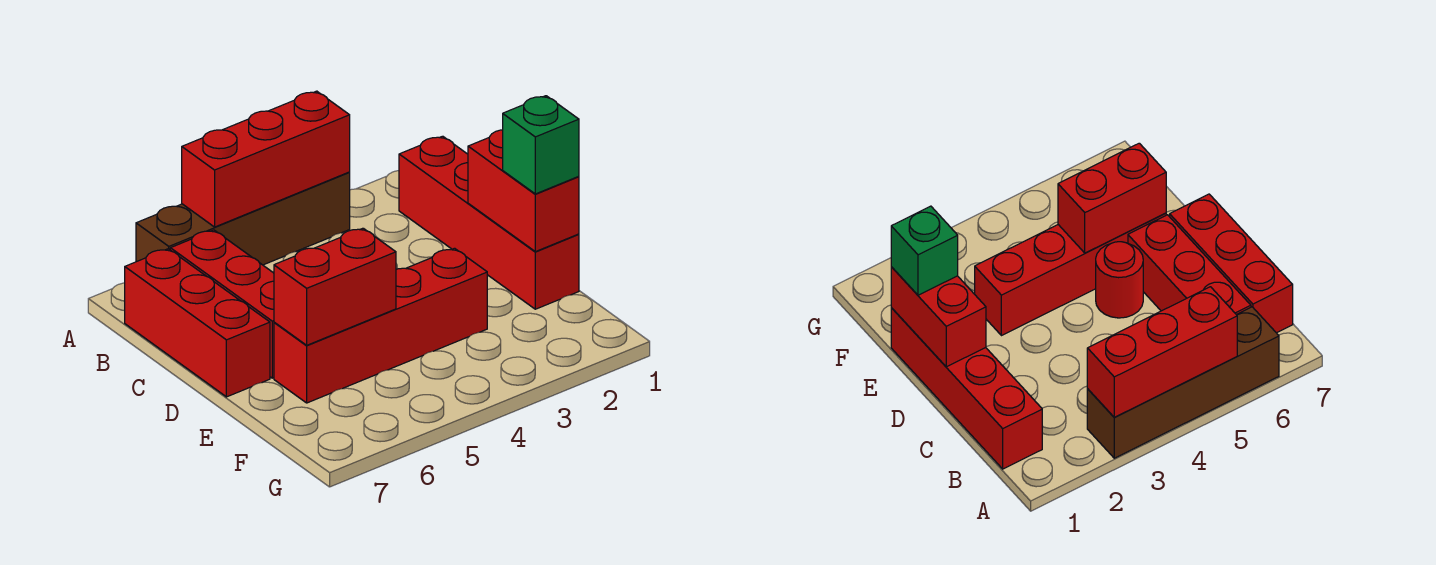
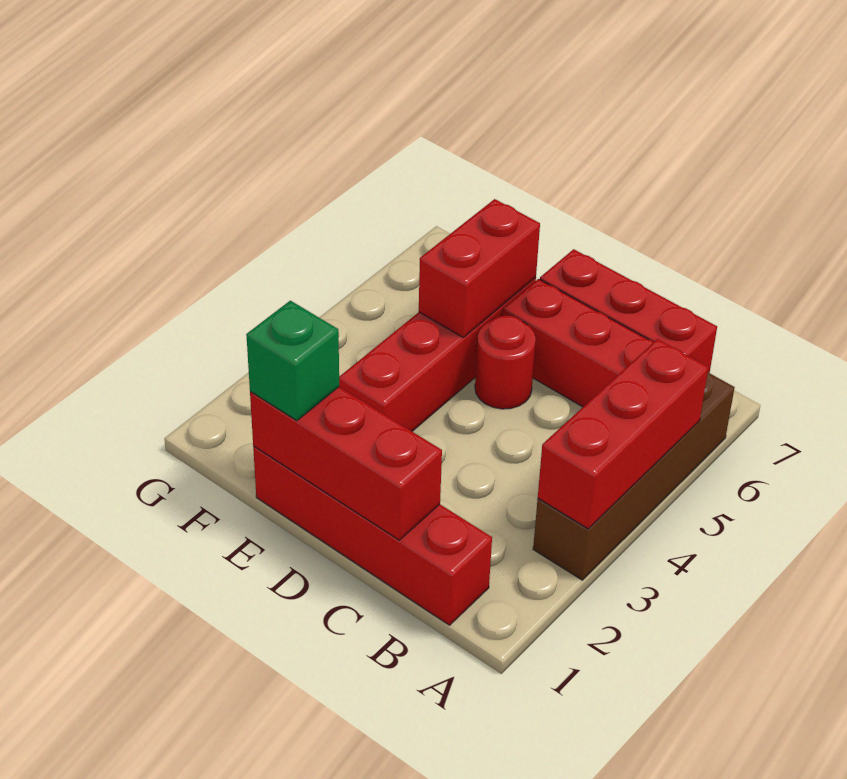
red 1x2 brick [468,130,579,252] -> red 1x3 brick [250,387,442,540]

